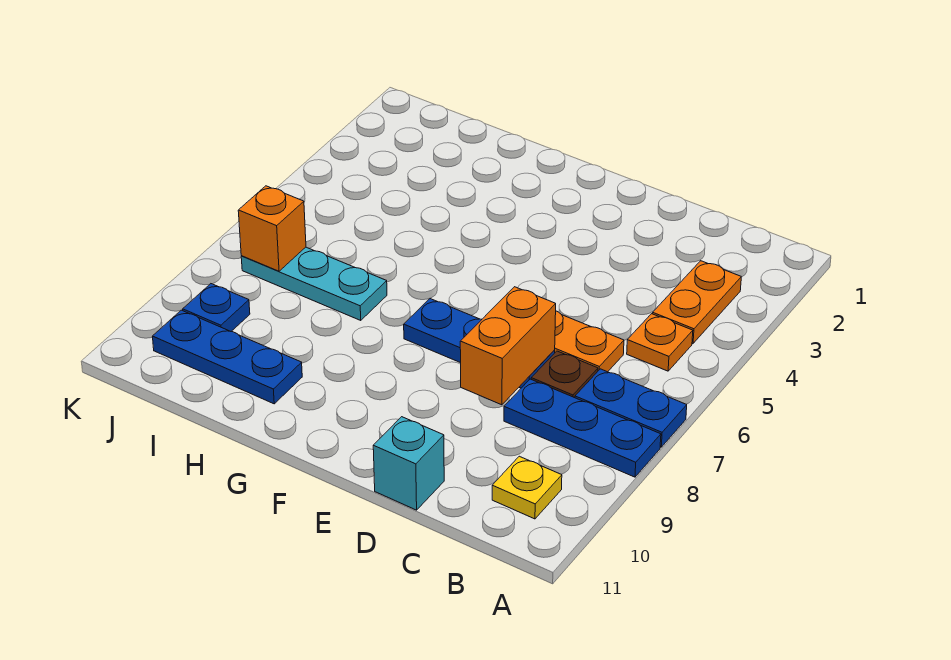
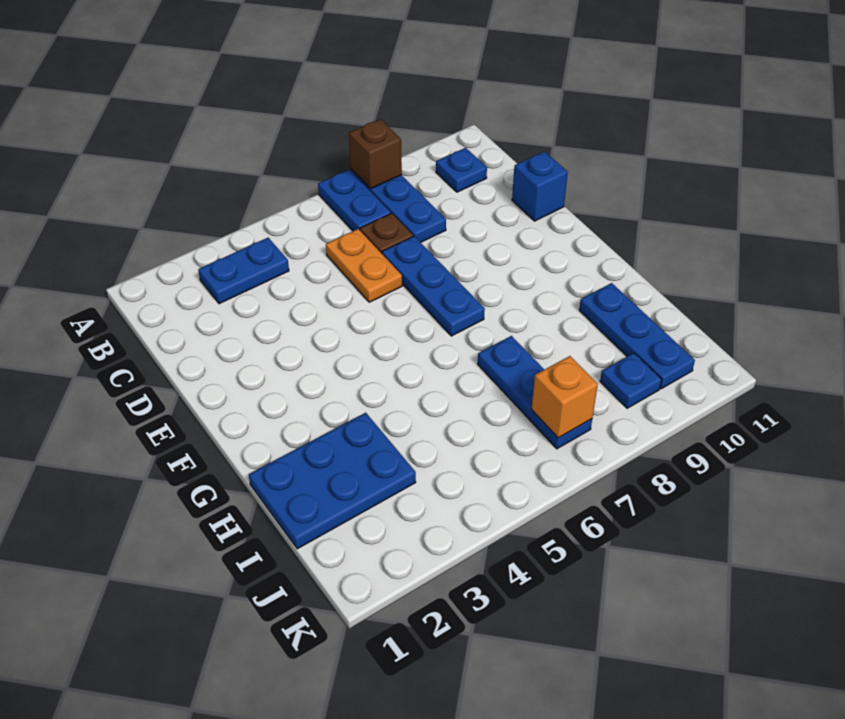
none -> brown 1x1 brick [349,119,402,189]
orange 1x2 plate [653,261,741,343] -> blue 1x2 plate [198,238,289,304]
orange 1x1 plate [627,314,693,371] -> none
yellow 1x1 plate [492,456,562,519] -> blue 1x1 plate [436,148,487,192]
orange 1x2 brick [460,287,556,405] -> none
cyan 1x1 brick [373,417,444,510] -> blue 1x1 brick [512,151,568,221]
none -> blue 2x3 plate [249,413,416,549]
cyan 1x3 plate [241,247,387,320] -> blue 1x3 plate [478,336,592,449]

